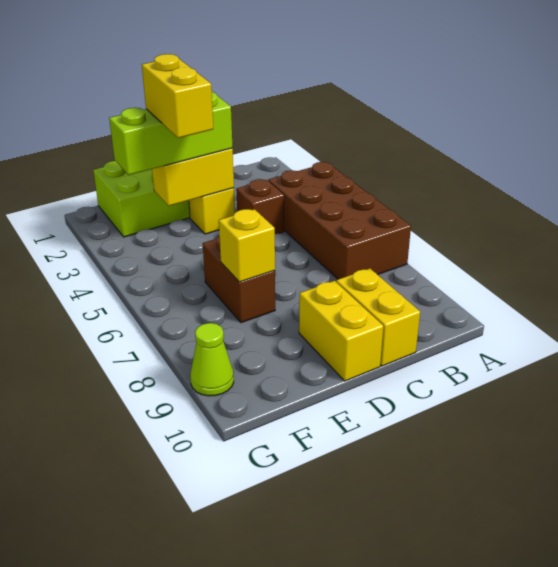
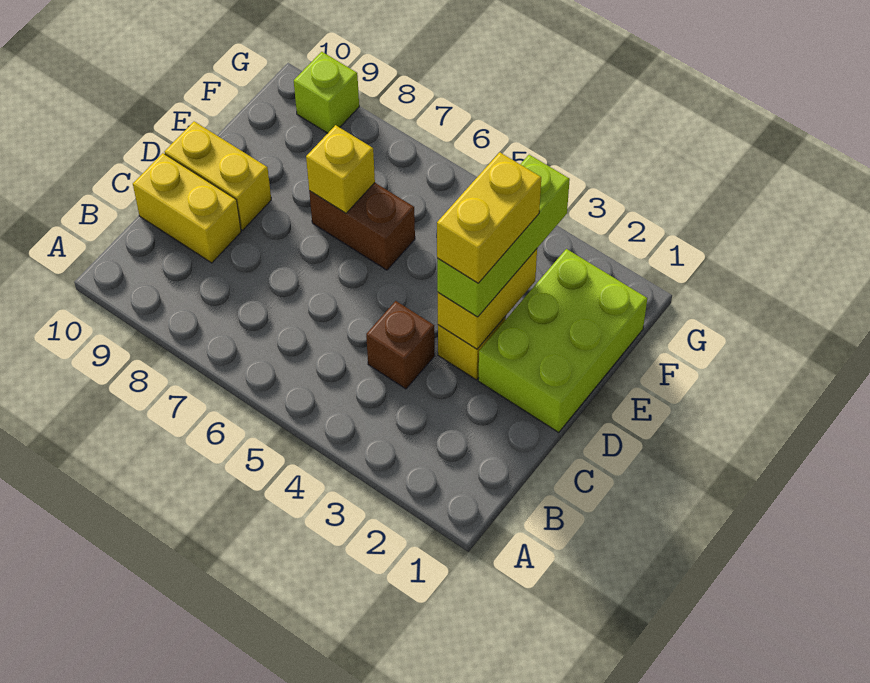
brown 2x4 brick [268,162,411,279] -> none
yellow 1x2 brick [142,54,213,138] -> yellow 1x2 brick turned to [437,152,541,283]
lime 1x1 cone [190,323,234,396] -> lime 1x1 brick [294,52,359,133]

